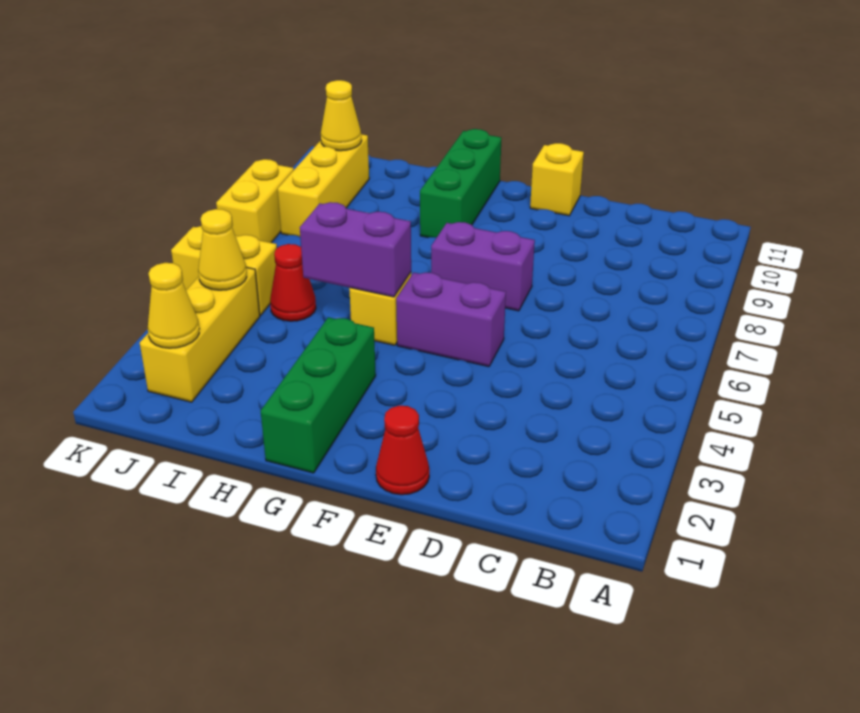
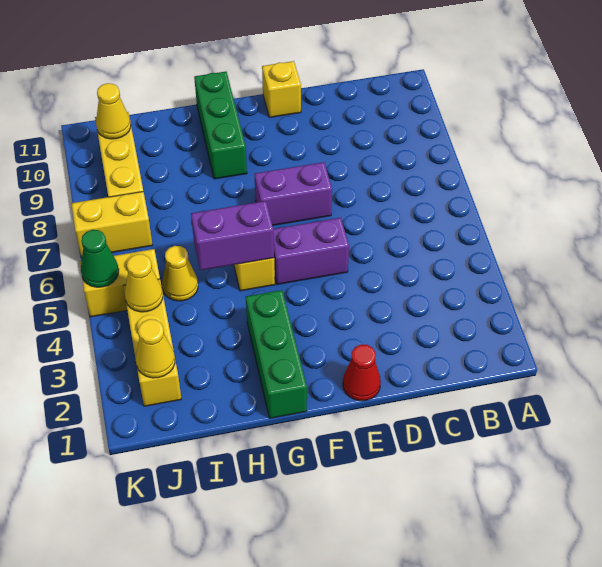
red 1x1 cone [270,244,316,321] -> yellow 1x1 cone [162,246,198,301]
none -> green 1x1 cone [81,230,119,287]
yellow 1x2 brick [216,159,294,243] -> yellow 1x2 brick turned to [71,192,152,257]

